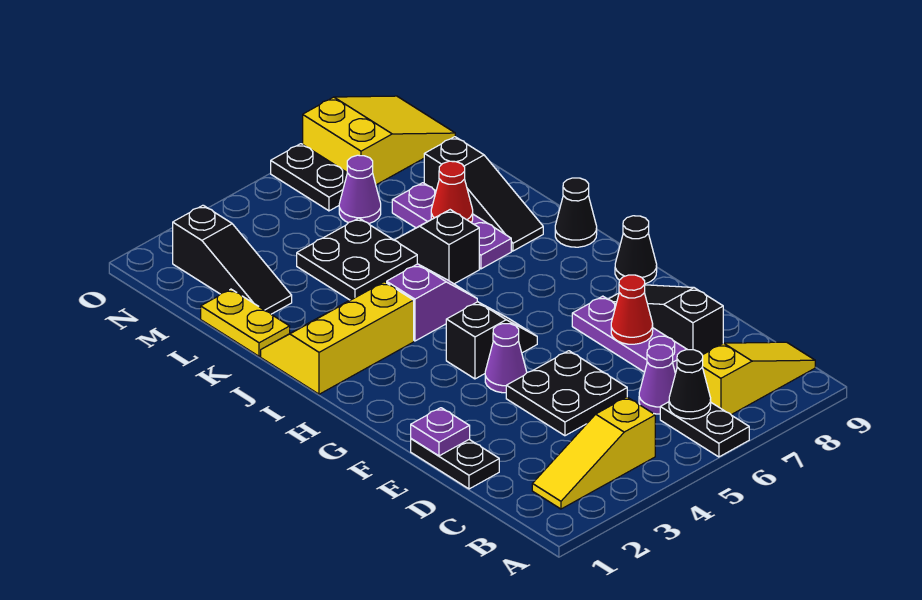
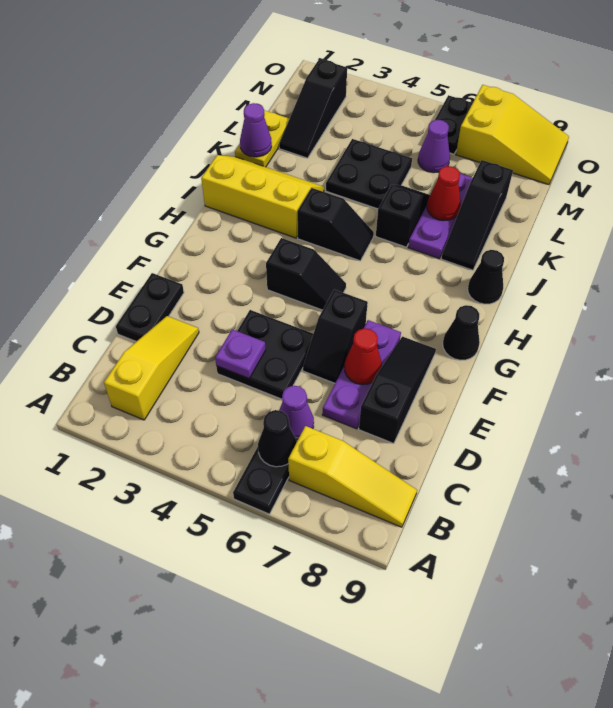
yellow 1x3 slope [532,397,655,509] -> yellow 1x3 slope turned to [104,316,199,420]
purple 1x1 plate [411,408,470,456] -> purple 1x1 plate moved to [215,330,266,378]
none -> black 1x2 slope [303,290,368,383]
purple 1x1 cone [485,324,527,393] -> purple 1x1 cone moved to [240,103,272,157]
purple 1x2 slope [387,264,477,341] -> black 1x2 slope [297,188,374,261]

